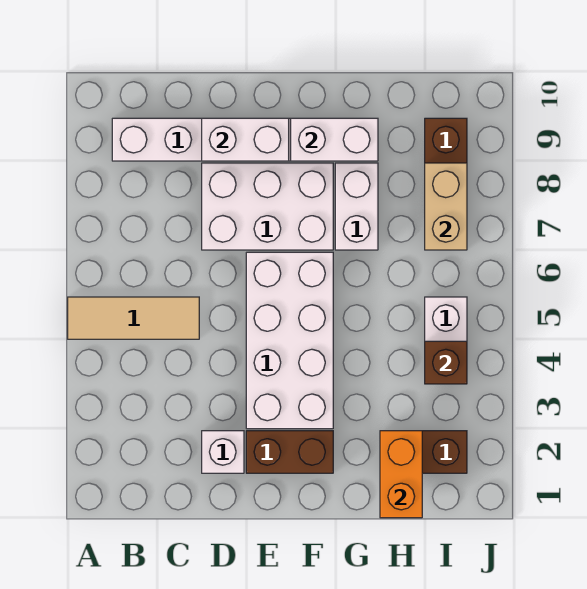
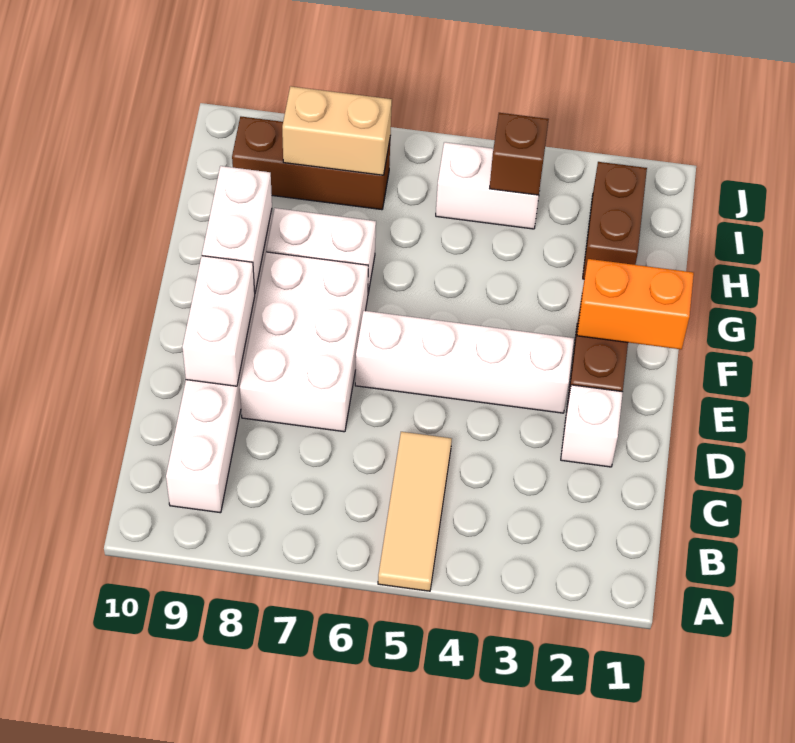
white 2x4 brick [246,252,333,429] -> white 1x4 brick [355,311,574,413]
orange 1x2 brick [380,431,422,518] -> orange 1x2 brick moved to [577,259,694,349]

